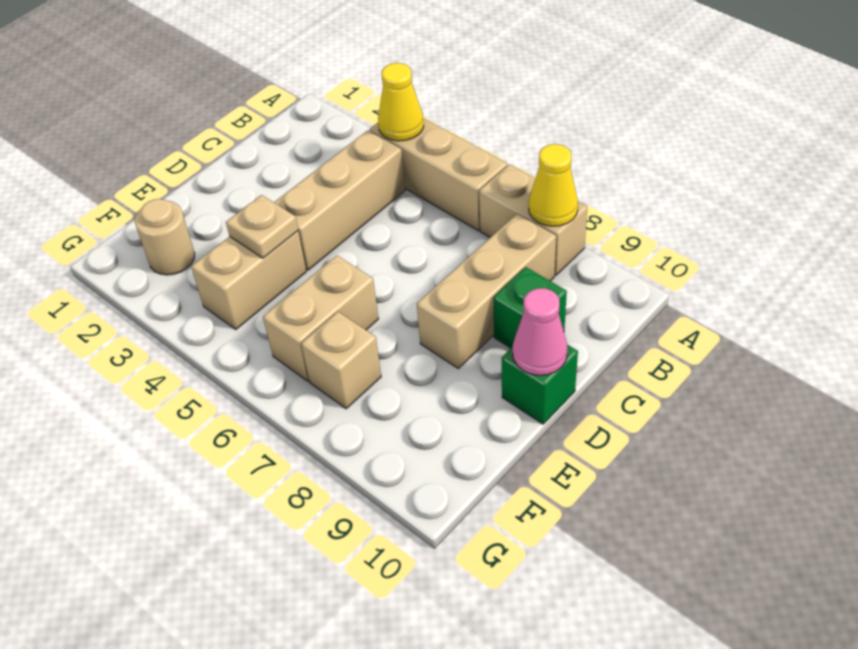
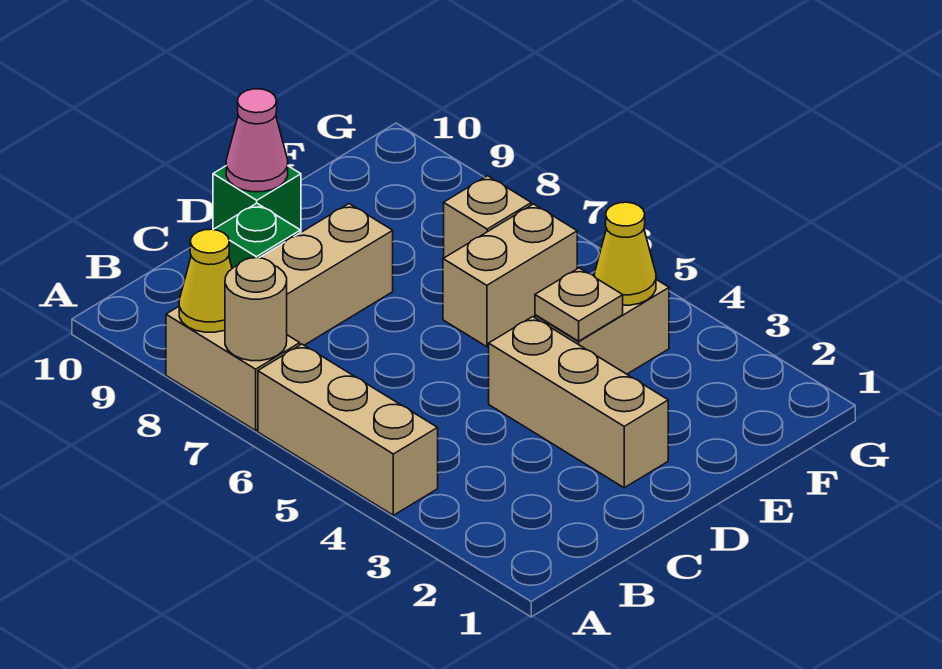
yellow 1x1 cone [378,63,424,141] -> yellow 1x1 cone moved to [595,202,656,305]
tan 1x3 brick [274,130,405,270] -> tan 1x3 brick turned to [489,317,668,488]
tan 1x1 round brick [135,199,195,275] -> tan 1x1 round brick moved to [225,258,287,361]

